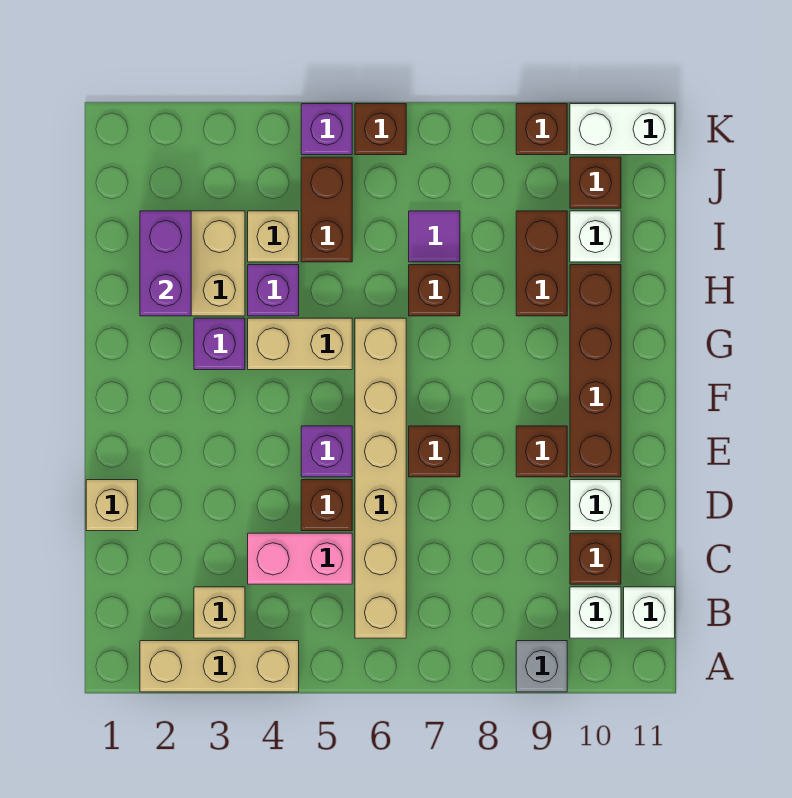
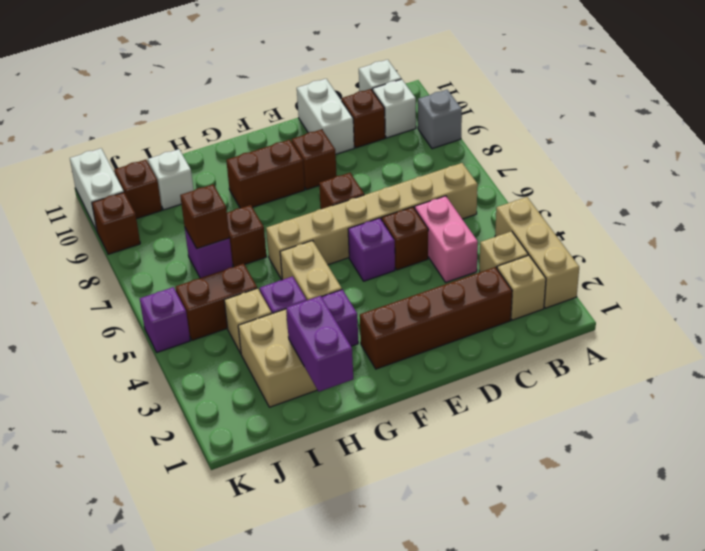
tan 1x1 brick [86,480,138,531] -> tan 1x1 brick moved to [497,255,546,320]
white 1x1 brick [570,480,621,531] -> white 1x2 brick [297,79,354,154]
brown 1x4 brick [570,265,621,477] -> brown 1x4 brick moved to [360,267,512,369]
purple 1x2 brick [140,211,191,316] -> purple 1x2 brick turned to [286,296,353,392]
brown 1x2 brick [516,211,567,316] -> brown 1x2 brick moved to [226,139,305,208]
purple 1x1 tile [409,211,460,262] -> purple 1x1 brick [185,228,233,278]
brown 1x1 brick [355,104,406,155] -> brown 1x1 brick moved to [180,185,230,249]

